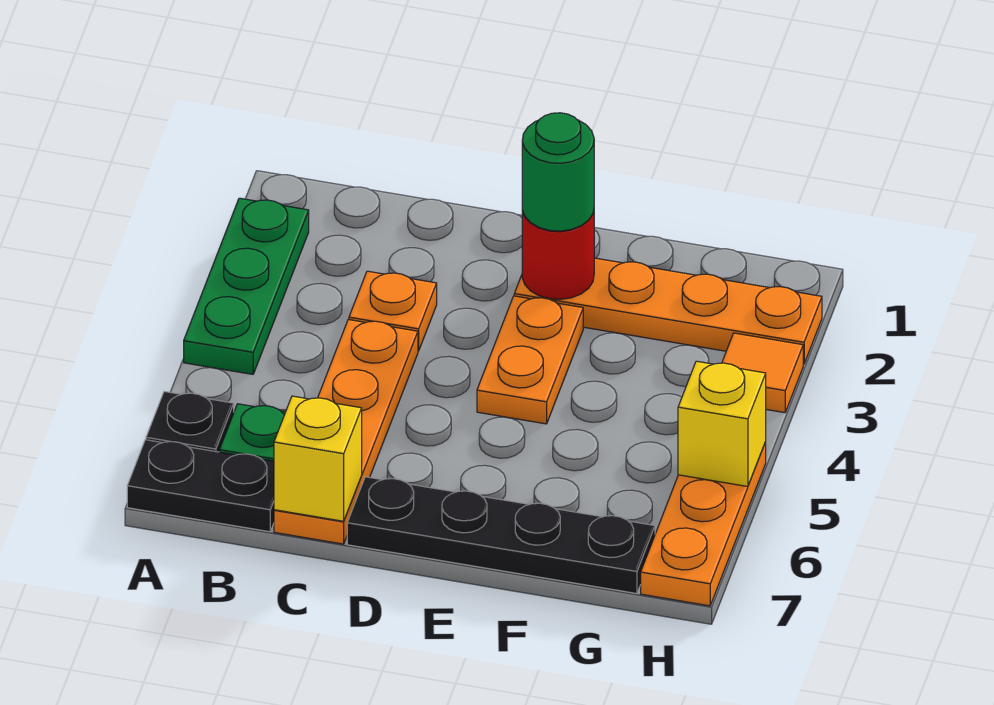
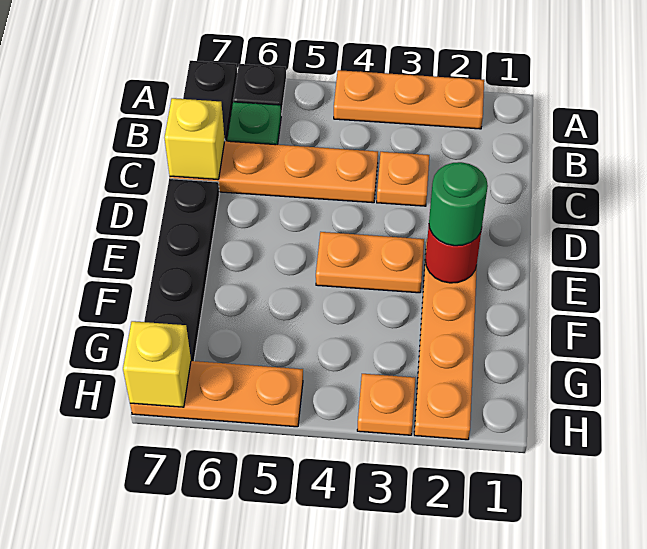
green 1x3 plate [184,198,309,374] -> orange 1x3 plate [334,70,484,129]
orange 1x1 tile [722,333,803,413] -> orange 1x1 plate [357,374,415,435]
yellow 1x1 brick [678,361,766,487] -> yellow 1x1 brick moved to [123,321,191,407]

